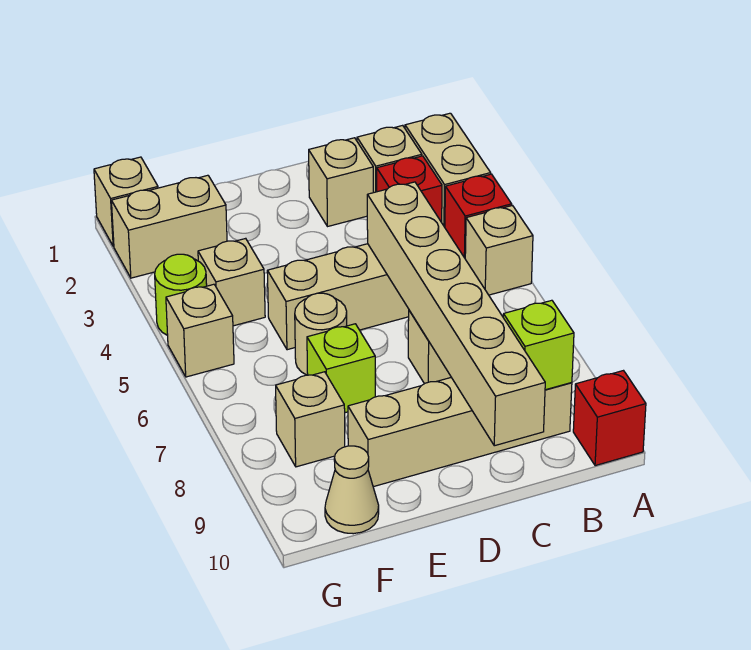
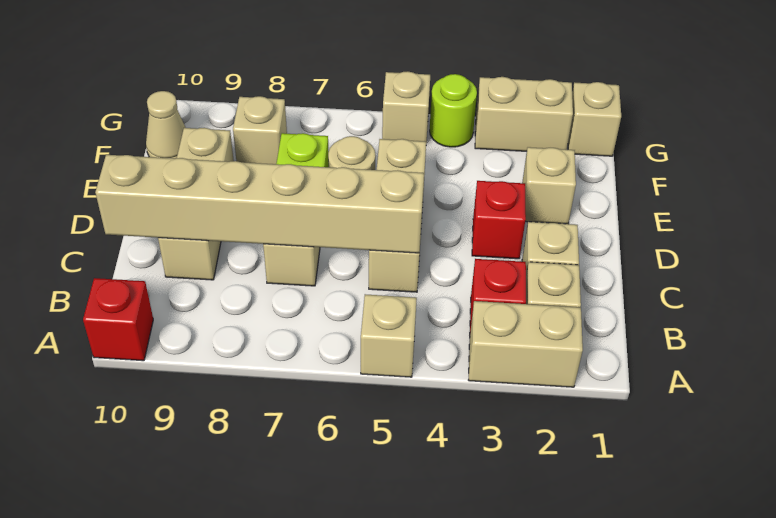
red 1x1 brick [445,174,512,258] -> red 1x1 brick moved to [472,181,526,259]
tan 1x4 brick [348,377,572,487] -> tan 1x3 brick [158,128,234,280]
lime 1x1 brick [503,300,574,390] -> none
tan 1x2 brick [111,175,227,278] -> tan 1x2 brick turned to [475,77,573,151]
tan 1x1 brick [198,238,265,326] -> tan 1x1 brick moved to [522,147,576,224]

